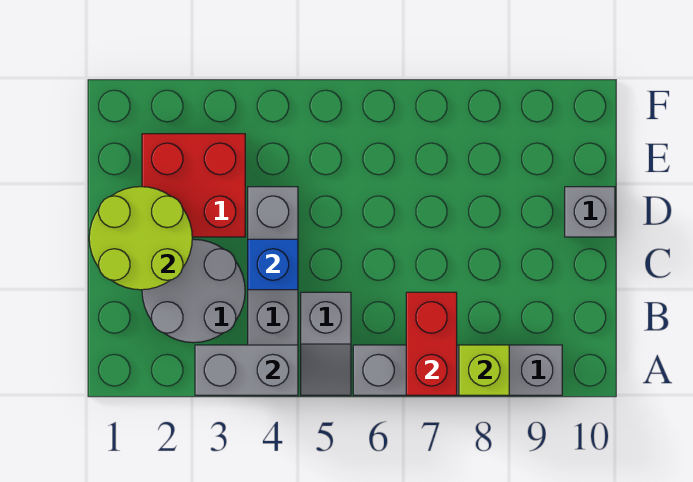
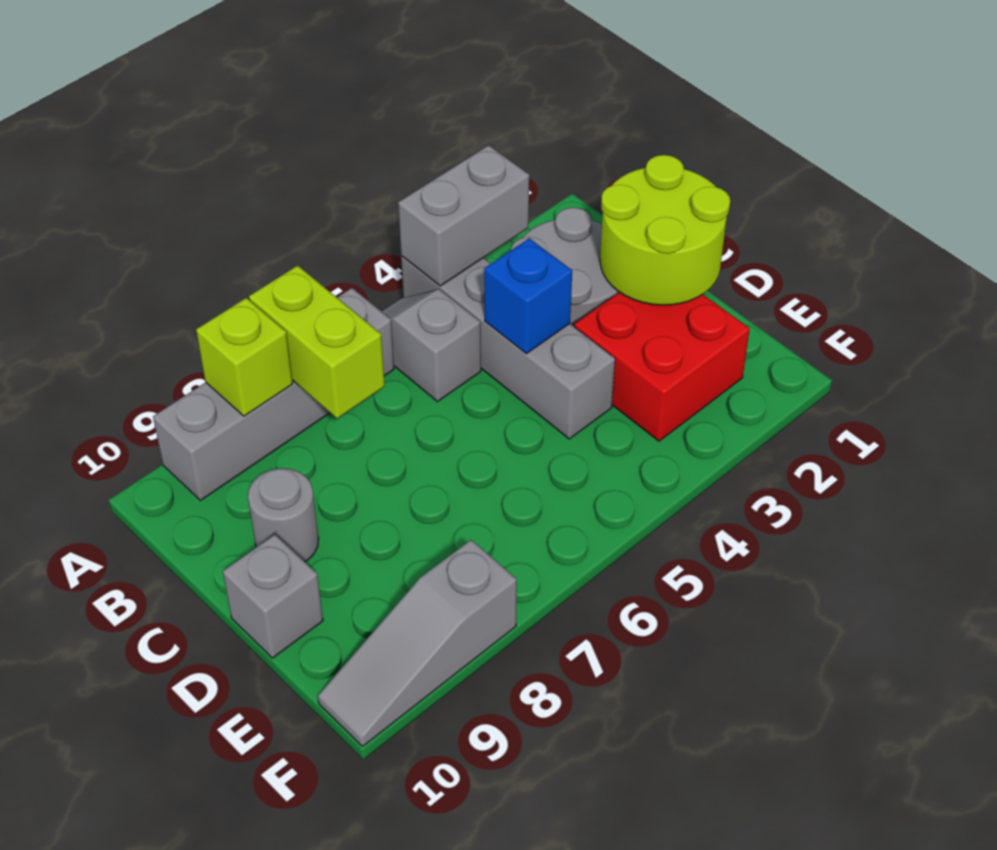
red 1x2 brick [406,292,457,395] -> lime 1x2 brick [249,266,385,419]
none -> grey 1x1 round brick [248,469,319,562]
none -> grey 1x3 slope [318,540,517,747]

